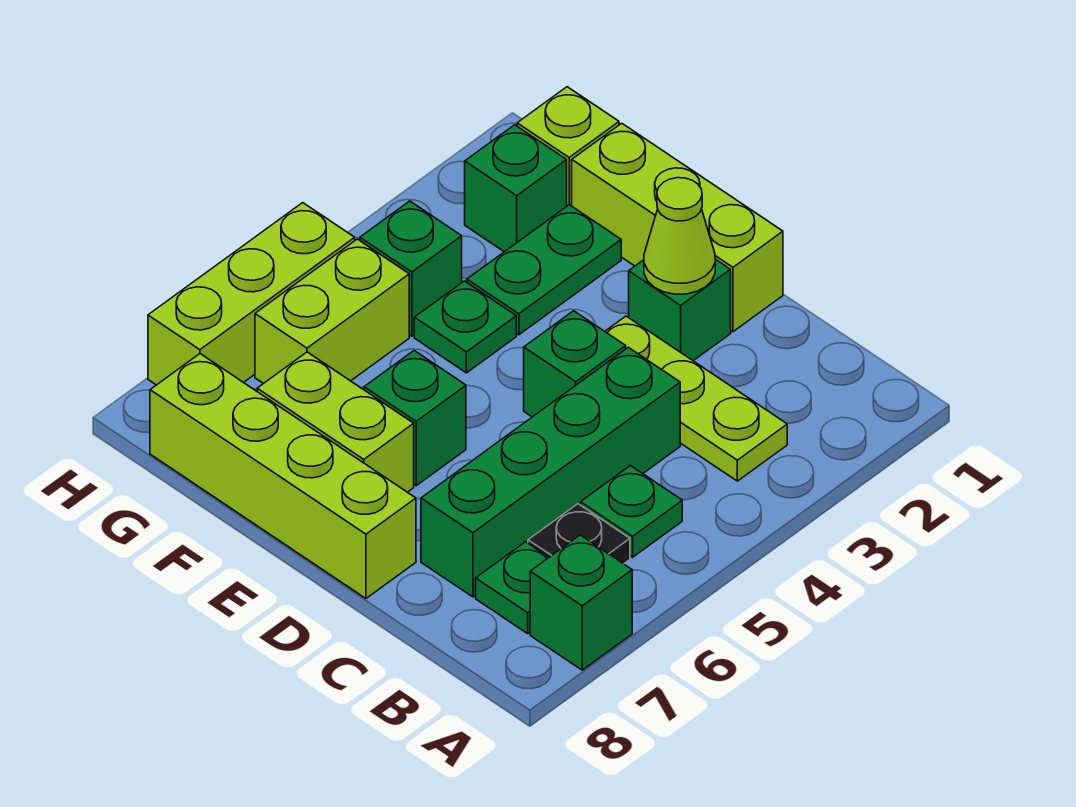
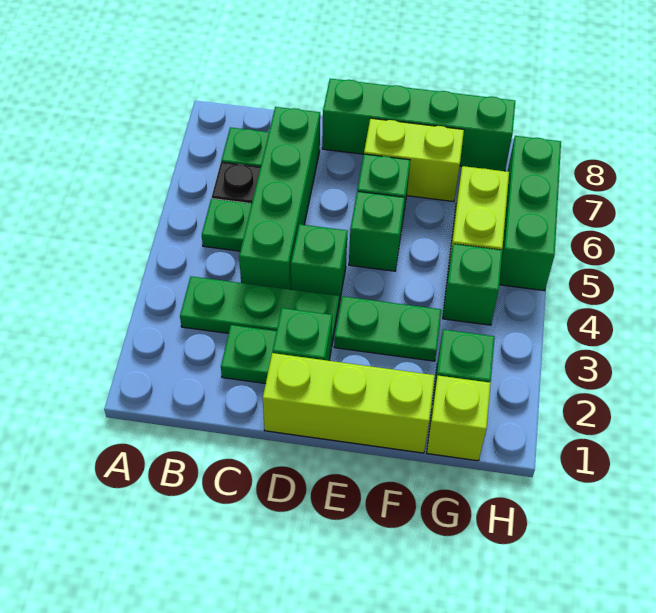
green 1x1 brick [530,535,632,670] -> green 1x1 brick moved to [349,192,405,271]
lime 1x3 plate [605,316,787,481] -> green 1x3 plate [180,276,339,347]
lime 1x1 cone [644,178,715,294] -> none
lime 1x4 brick [150,354,416,598] -> green 1x4 brick [322,79,515,171]
green 1x2 plate [467,205,621,335] -> green 1x2 plate turned to [334,296,441,361]
green 1x1 plate [414,281,516,373] -> green 1x1 plate moved to [221,325,277,384]
lime 1x3 brick [148,203,355,385] -> green 1x3 brick [499,136,561,291]

